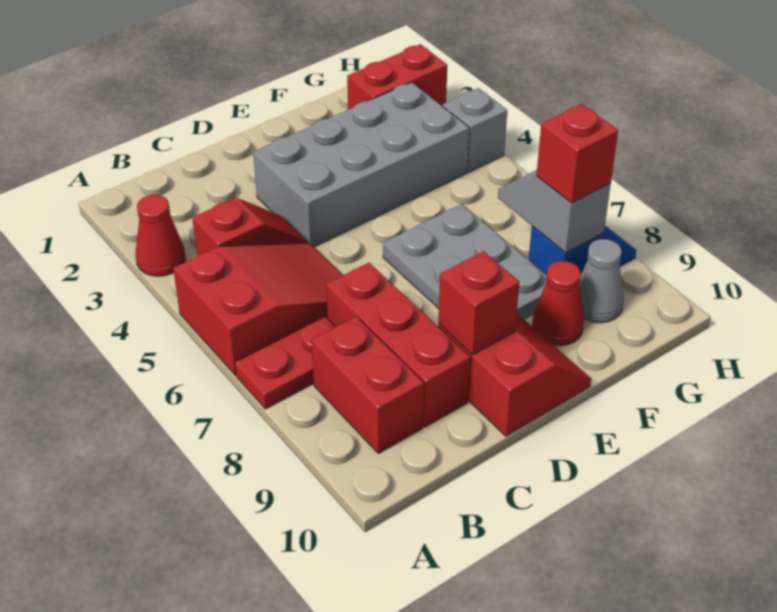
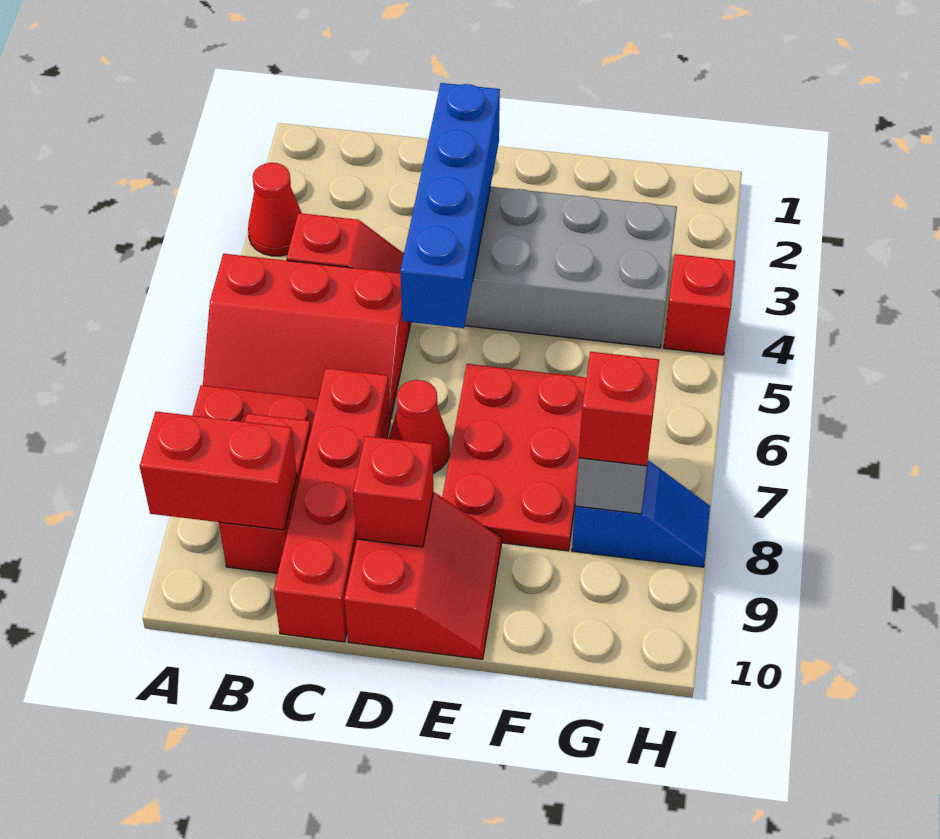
red 2x3 slope [173,243,343,375] -> red 2x3 slope turned to [203,254,411,420]
red 1x3 brick [326,263,470,427] -> red 1x4 brick [274,368,390,642]
none -> blue 1x4 brick [400,83,500,328]
grey 2x3 plate [383,204,547,319] -> red 2x3 plate [442,364,586,551]
red 1x1 cone [532,261,584,346] -> red 1x1 cone moved to [388,380,450,473]
red 1x2 brick [347,44,447,110] -> red 1x2 brick moved to [140,412,297,530]
grey 1x1 cone [579,239,624,323] -> none
grey 1x1 brick [442,88,507,172] -> red 1x1 brick [664,254,735,355]

